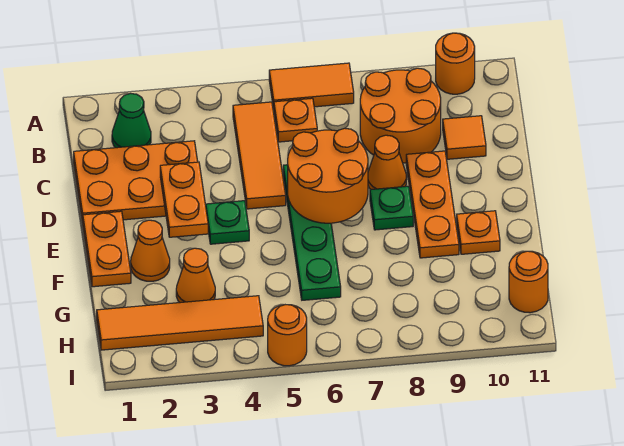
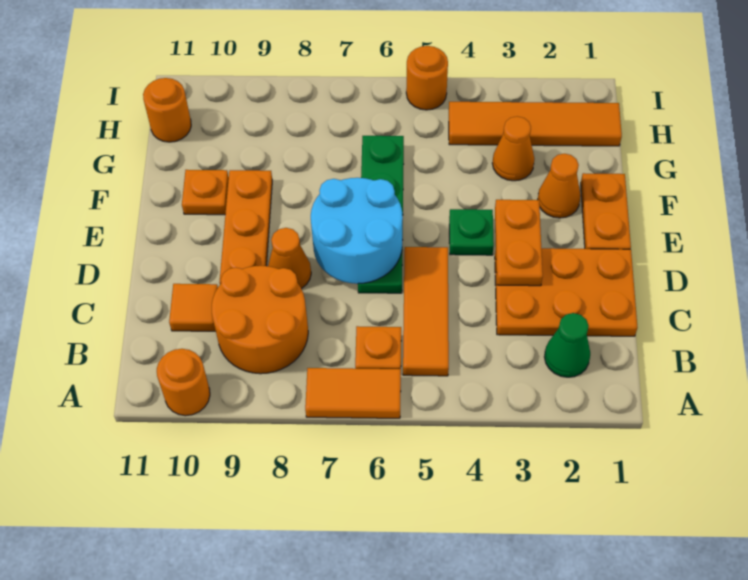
orange 2x2 round brick [288,128,368,223] -> cyan 2x2 round brick [311,178,403,284]
green 1x1 plate [370,186,413,230] -> none

